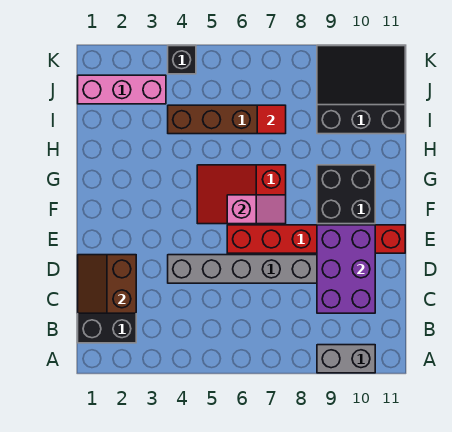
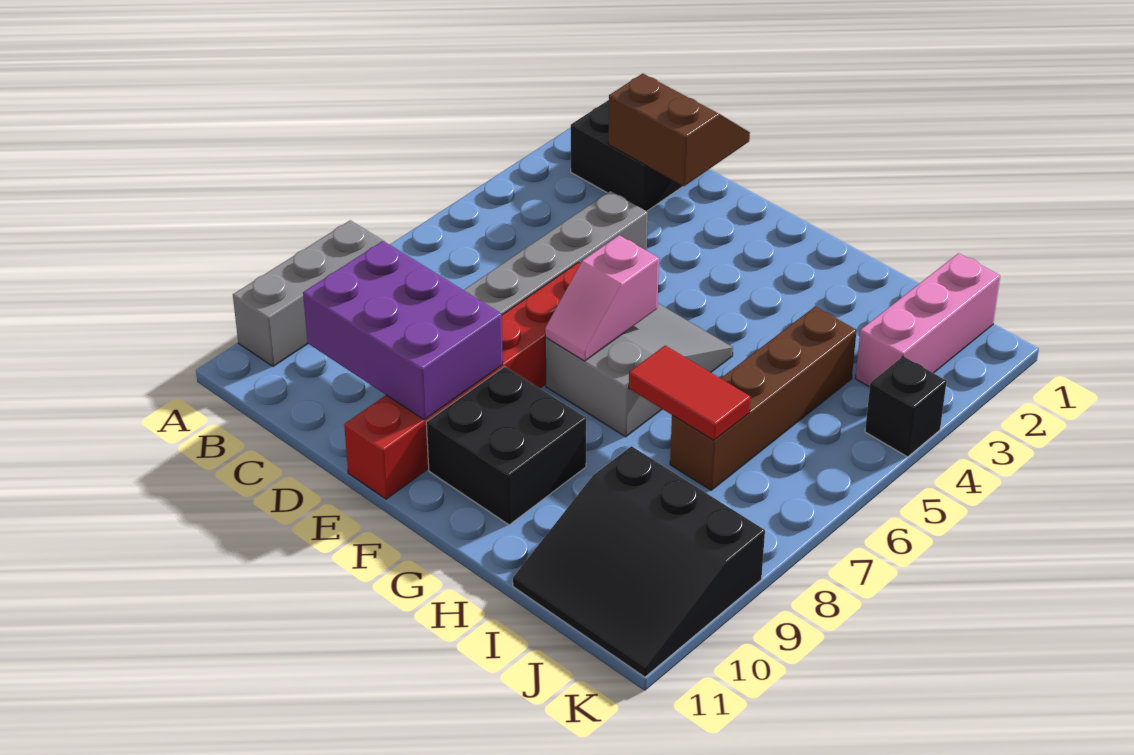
grey 1x2 brick [317,345,375,373] -> grey 1x3 brick [233,220,385,366]
red 2x3 slope [197,165,286,224] -> grey 2x3 slope [545,304,733,437]
red 1x1 tile [257,105,286,134] -> red 1x2 tile [629,346,751,440]
black 3x3 slope [317,46,405,134] -> black 3x3 slope turned to [513,446,765,677]

